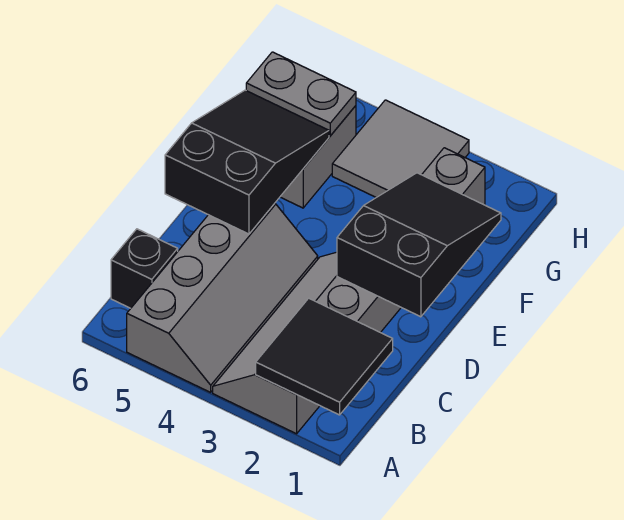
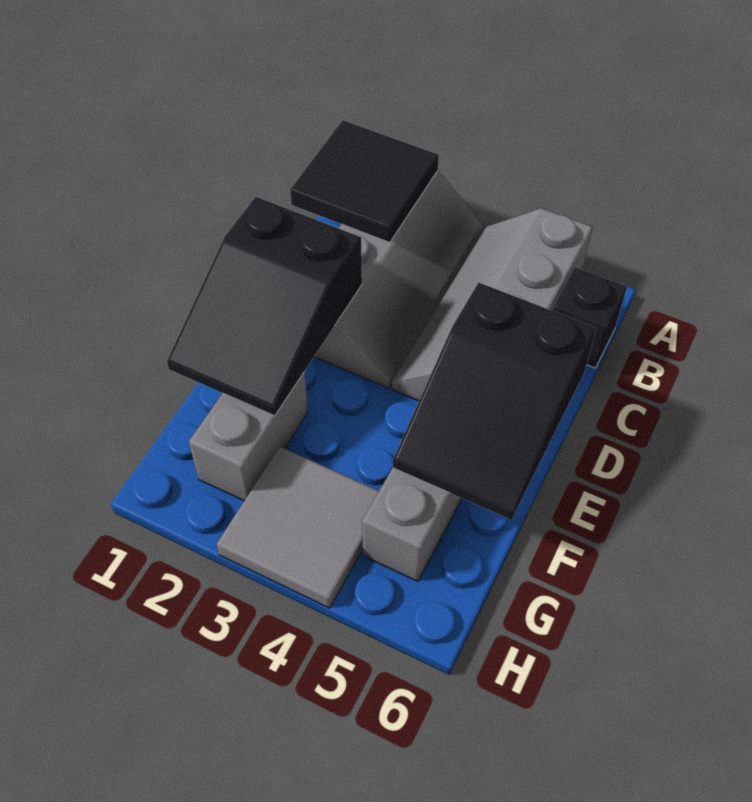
grey 1x2 plate [246,52,356,136] -> none

